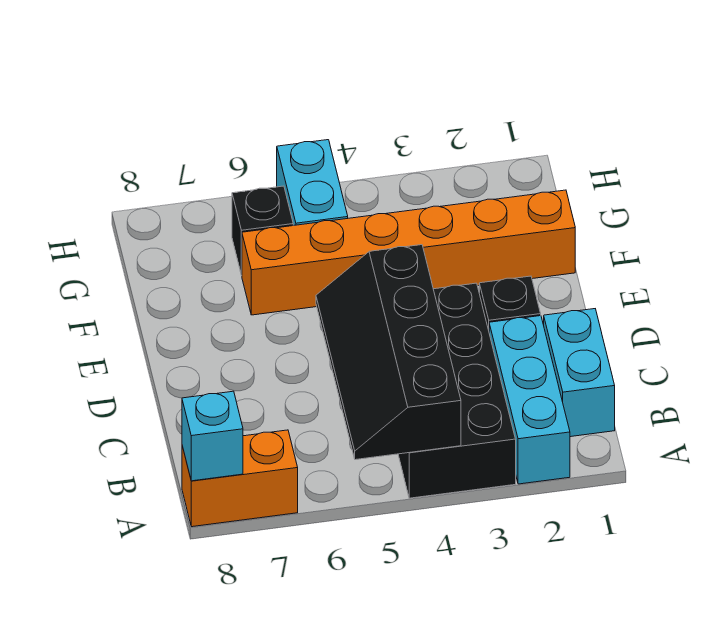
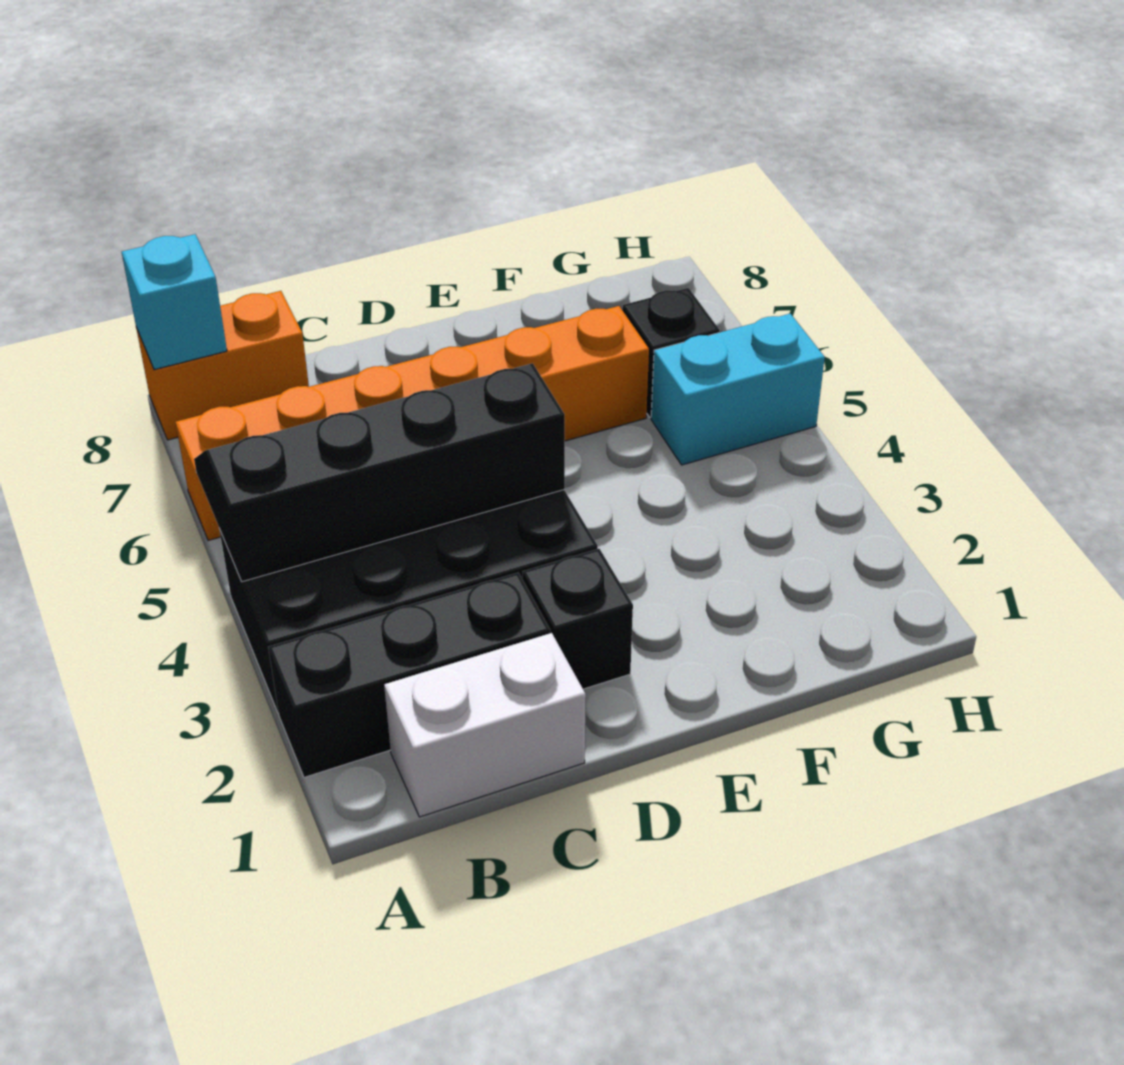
cyan 1x3 brick [489,316,570,484] -> black 1x3 brick [268,573,550,777]
orange 1x2 brick [182,430,298,527] -> orange 1x2 brick turned to [136,291,309,440]
cyan 1x2 brick [544,309,615,437] -> white 1x2 brick [384,633,586,817]
orange 1x6 brick [242,190,575,315] -> orange 1x6 brick turned to [175,306,649,541]

